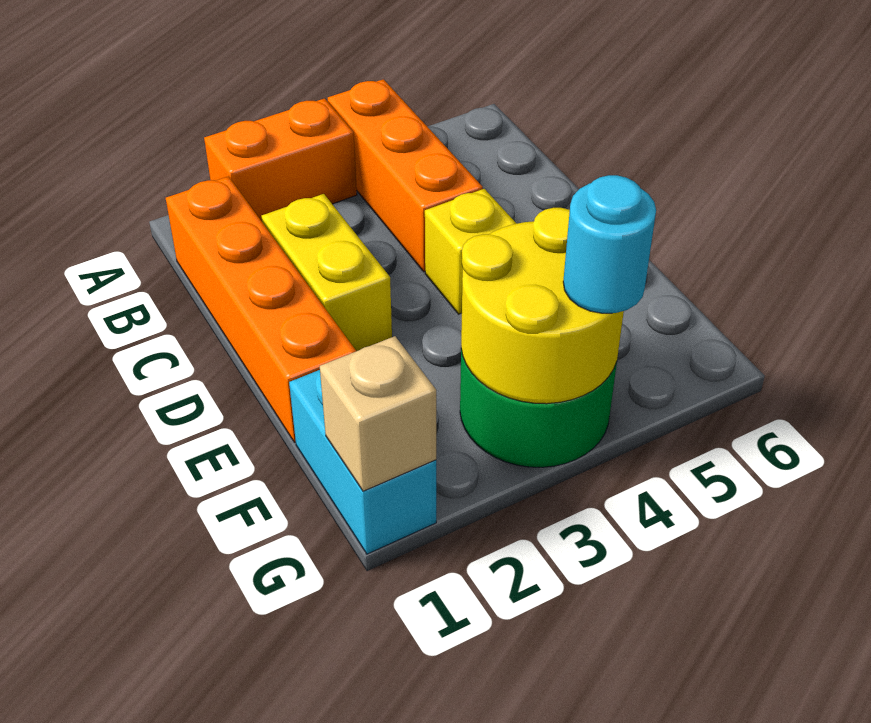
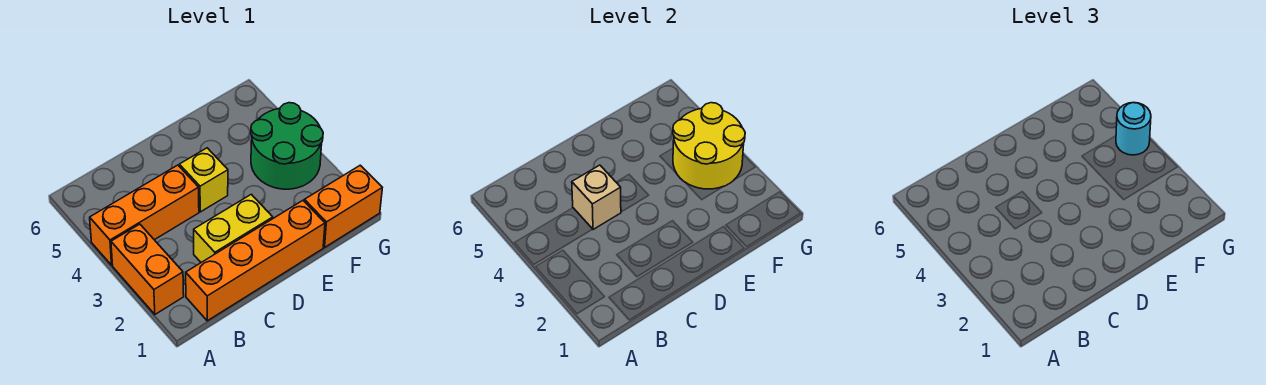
cyan 1x2 brick [289,370,436,554] -> orange 1x2 brick [304,165,382,247]
tan 1x1 brick [320,336,436,491] -> tan 1x1 brick moved to [572,165,621,230]

